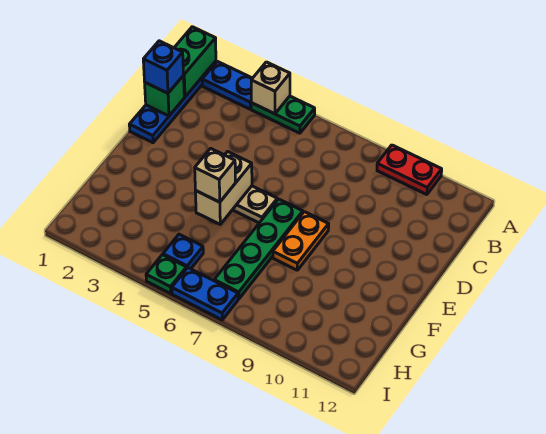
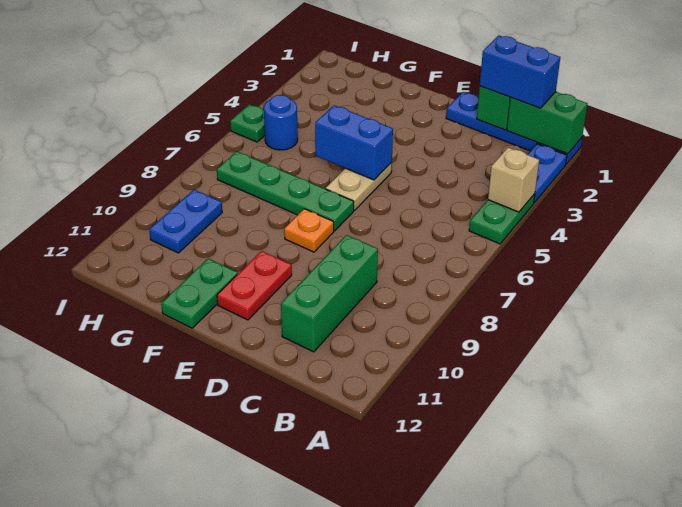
red 1x2 plate [377,145,442,195] -> red 1x2 plate moved to [217,251,292,320]
blue 1x1 brick [143,41,184,93] -> blue 1x2 brick [480,35,560,108]
none -> green 1x3 brick [281,235,378,352]
tan 1x2 brick [195,152,252,224] -> blue 1x2 brick [315,105,393,180]
orange 1x2 plate [273,212,329,270] -> orange 1x1 plate [284,209,334,252]
tan 1x1 brick [195,148,235,202] -> none
none -> green 1x2 plate [161,259,238,328]
blue 1x1 plate [163,234,203,269] -> blue 1x1 round brick [264,95,298,150]
blue 1x2 plate [172,268,238,320] -> blue 1x2 plate moved to [149,190,222,253]

